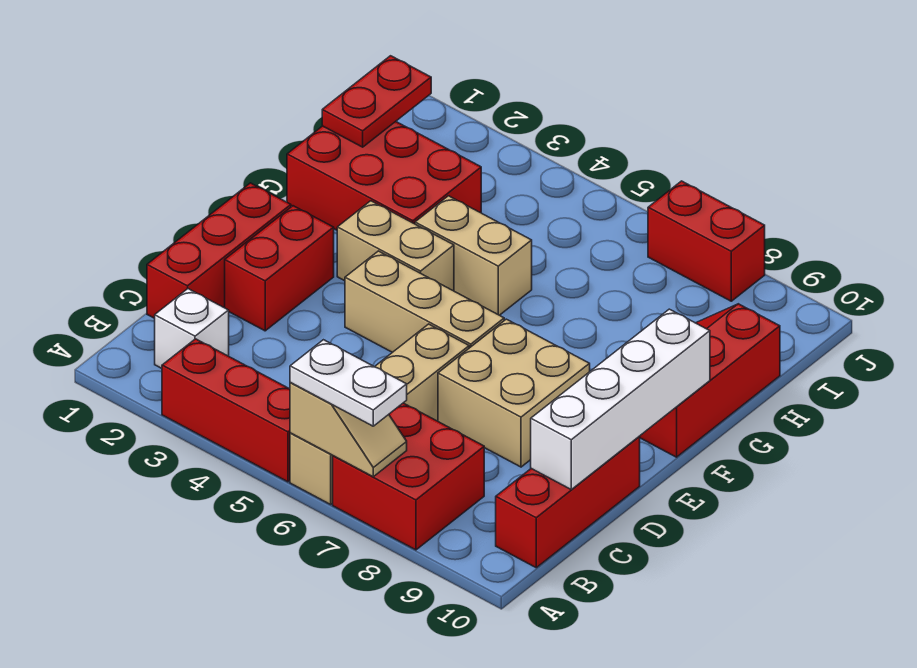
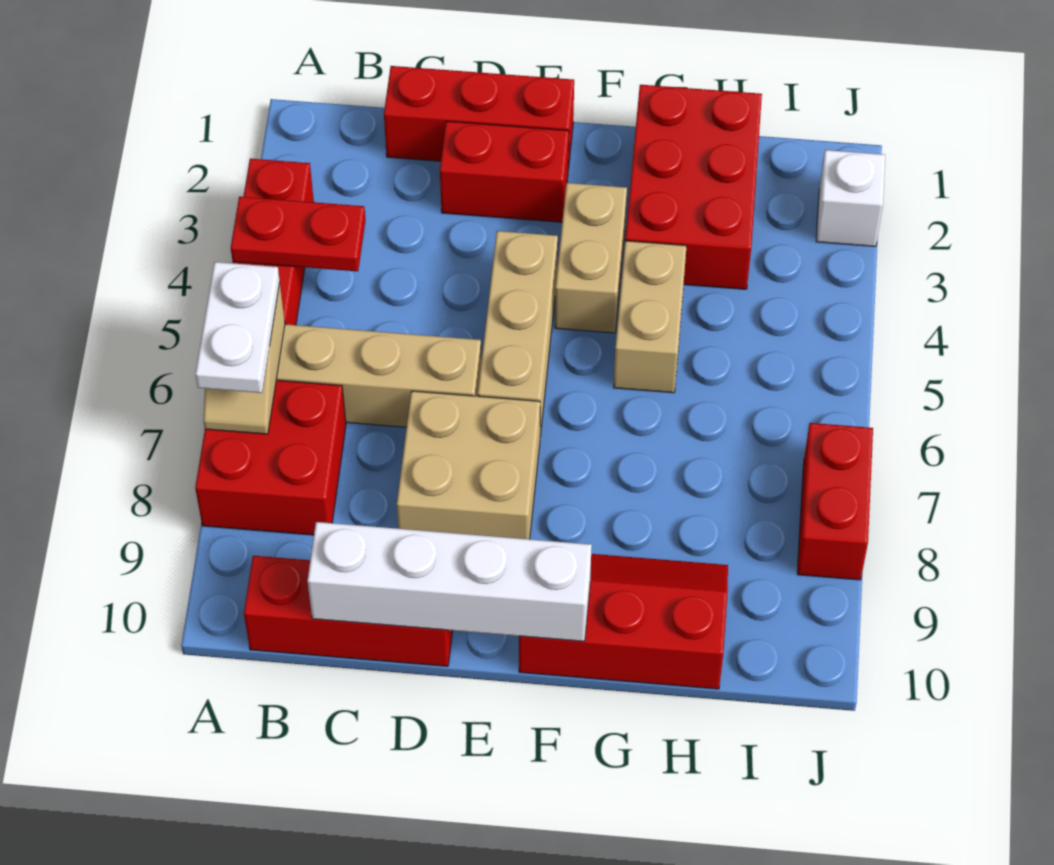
white 1x1 brick [155,289,229,368] -> white 1x1 brick moved to [816,150,885,247]
red 1x2 plate [322,56,431,147] -> red 1x2 plate moved to [231,197,366,271]

